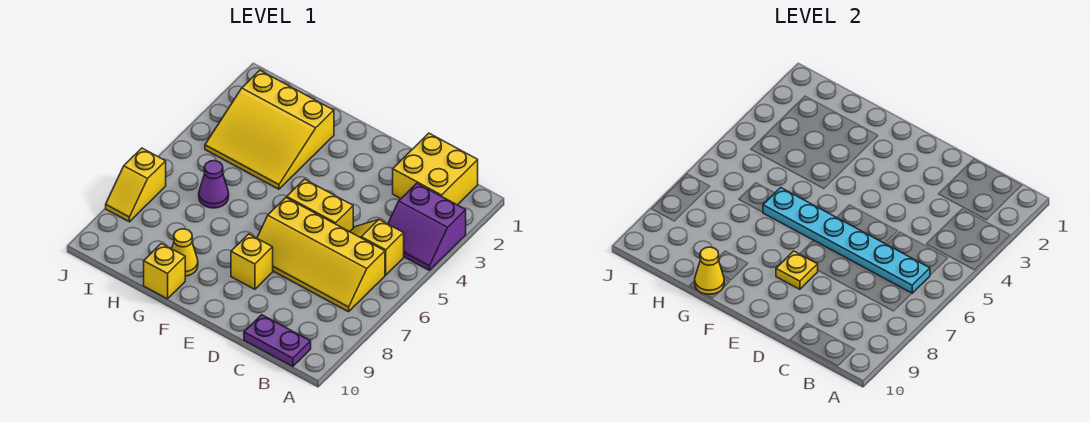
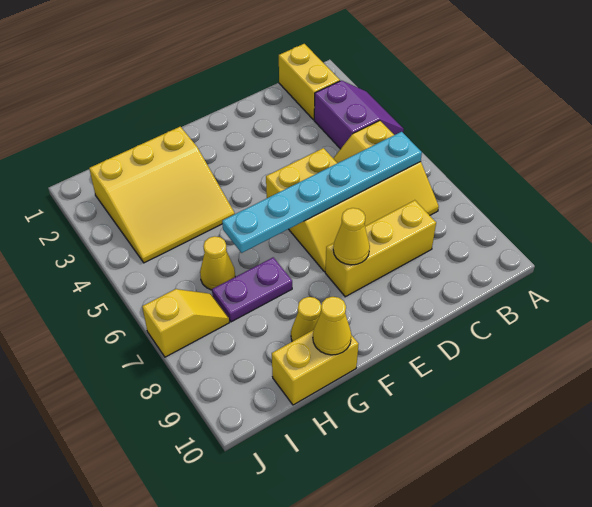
purple 2x2 slope [388,183,466,270] -> purple 2x2 slope turned to [314,81,404,149]
yellow 2x2 brick [393,133,478,205] -> yellow 1x2 brick [279,44,340,120]
purple 1x2 plate [244,315,311,366] -> purple 1x2 plate moved to [212,257,292,322]
yellow 1x1 brick [231,234,273,289] -> yellow 1x3 brick [325,200,436,297]
yellow 1x1 plate [776,251,818,289] -> yellow 1x1 cone [333,208,370,265]
yellow 1x1 brick [144,244,185,299] -> yellow 1x2 brick [272,330,358,405]
purple 1x1 cone [199,161,229,208] -> yellow 1x1 cone [200,236,235,290]
yellow 1x2 slope [106,148,166,222] -> yellow 1x2 slope turned to [142,289,229,357]

